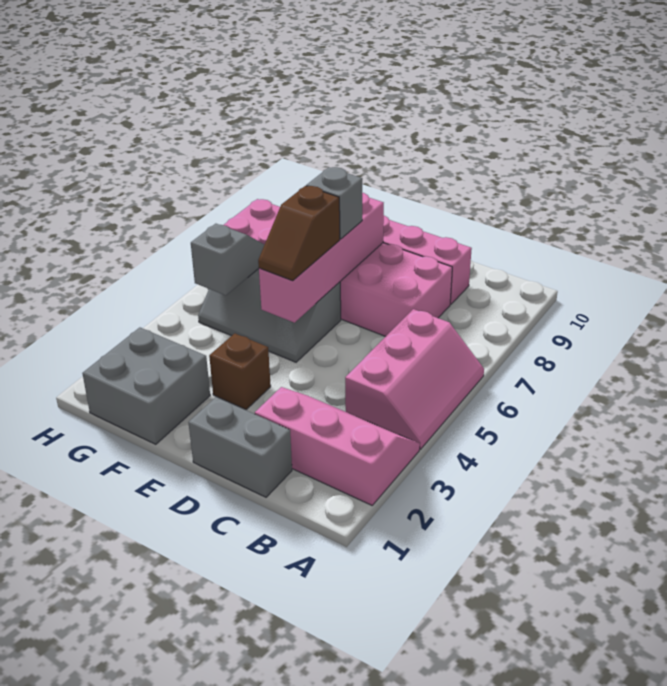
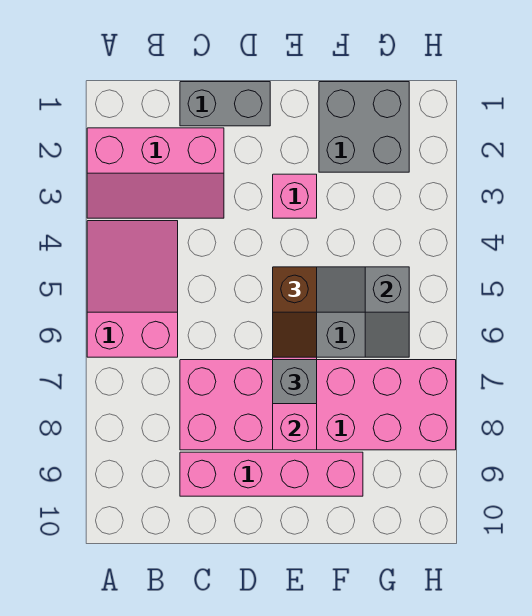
pink 2x3 slope [345,309,484,449] -> pink 2x3 slope turned to [87,221,178,357]
brown 1x1 brick [209,333,271,409] -> pink 1x1 brick [273,174,317,218]
brown 1x2 slope [258,186,340,281] -> brown 1x2 slope turned to [273,267,317,357]

